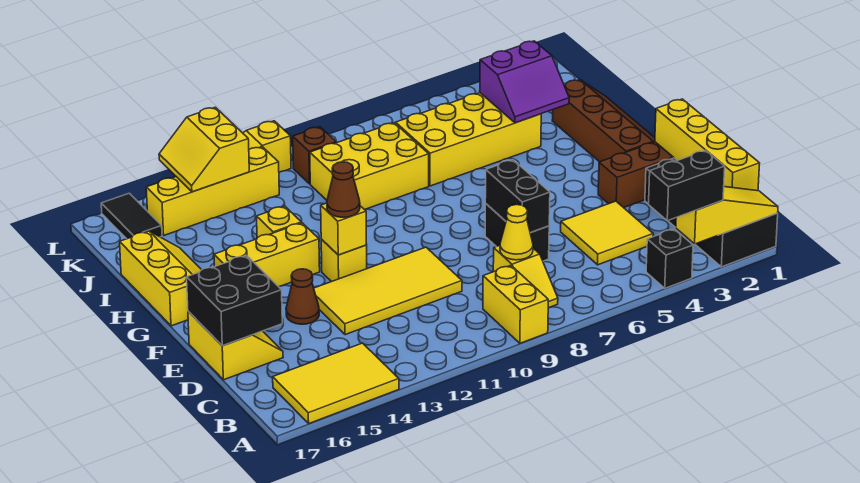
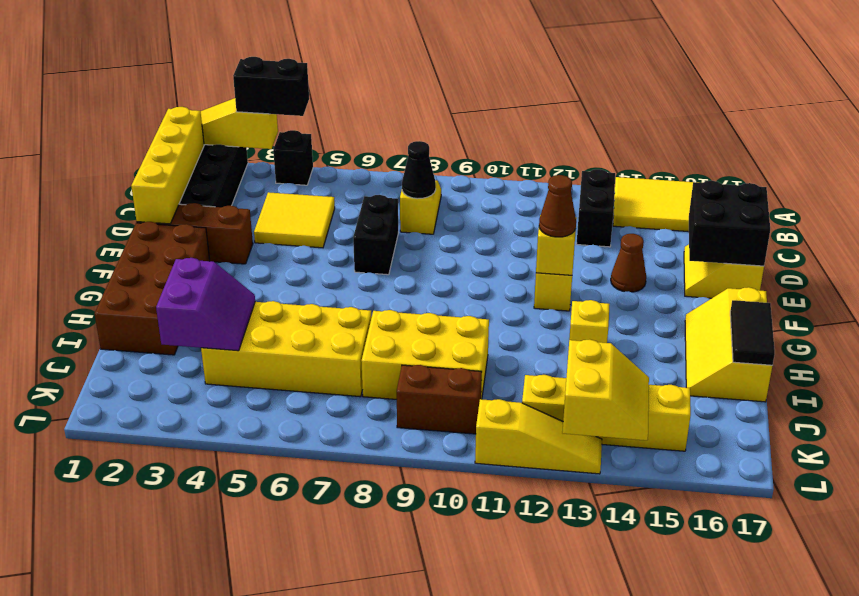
yellow 1x2 brick [483,266,548,343] -> none
yellow 1x1 cone [500,205,533,260] -> black 1x1 cone [402,141,436,199]
black 1x2 brick [485,160,550,233] -> black 1x2 brick moved to [577,169,615,247]
yellow 2x4 tile [314,247,462,335] -> none
brown 2x4 slope [552,80,655,162] -> brown 2x4 brick [95,222,210,355]
yellow 1x3 brick [214,223,320,287] -> none
purple 2x2 slope [480,41,569,123] -> purple 2x2 slope turned to [156,258,255,351]
brown 1x1 brick [293,127,336,184] -> brown 1x2 brick [397,365,482,434]
black 1x2 tile [101,193,162,239] -> black 1x2 tile moved to [730,300,775,365]

